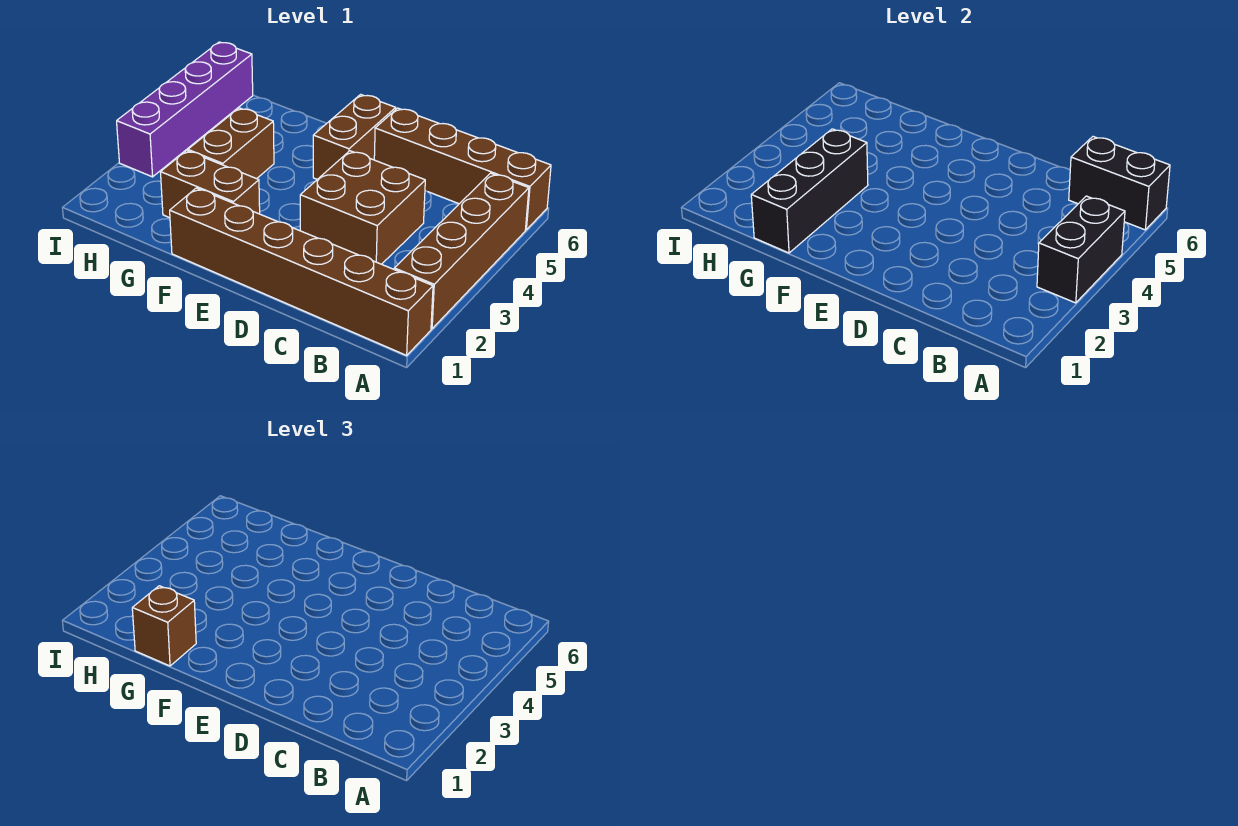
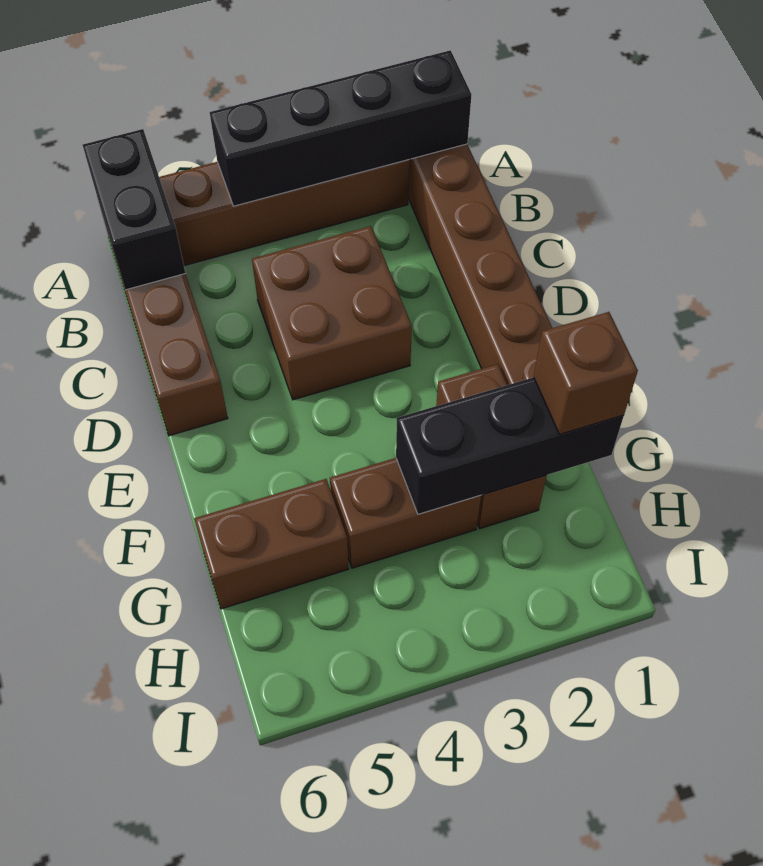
black 1x2 brick [1037,196,1125,303] -> black 1x4 brick [210,50,472,206]
brown 1x2 brick [313,94,396,179] -> brown 1x2 brick moved to [194,479,349,609]
purple 1x4 brick [117,42,253,177] -> none

